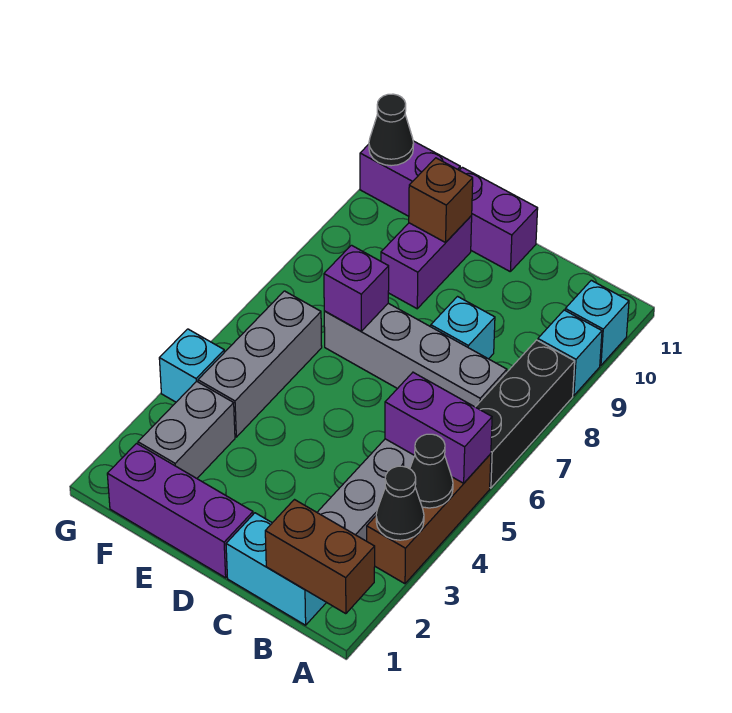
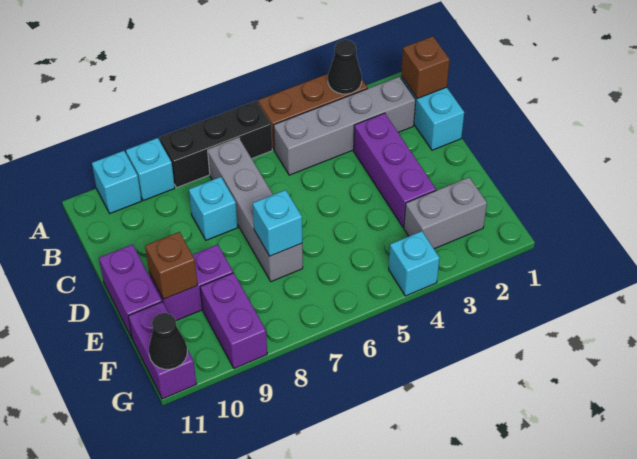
brown 1x2 brick [265,500,375,614] -> brown 1x1 brick [401,36,450,98]
black 1x1 cone [410,434,453,508] -> none
purple 1x2 brick [385,372,492,483] -> purple 1x2 brick moved to [200,273,267,369]
purple 1x3 brick [107,443,253,578] -> purple 1x3 brick moved to [354,113,436,227]
purple 1x1 brick [324,245,389,331] -> cyan 1x1 brick [253,190,302,256]
grey 1x3 brick [198,291,322,437] -> none

